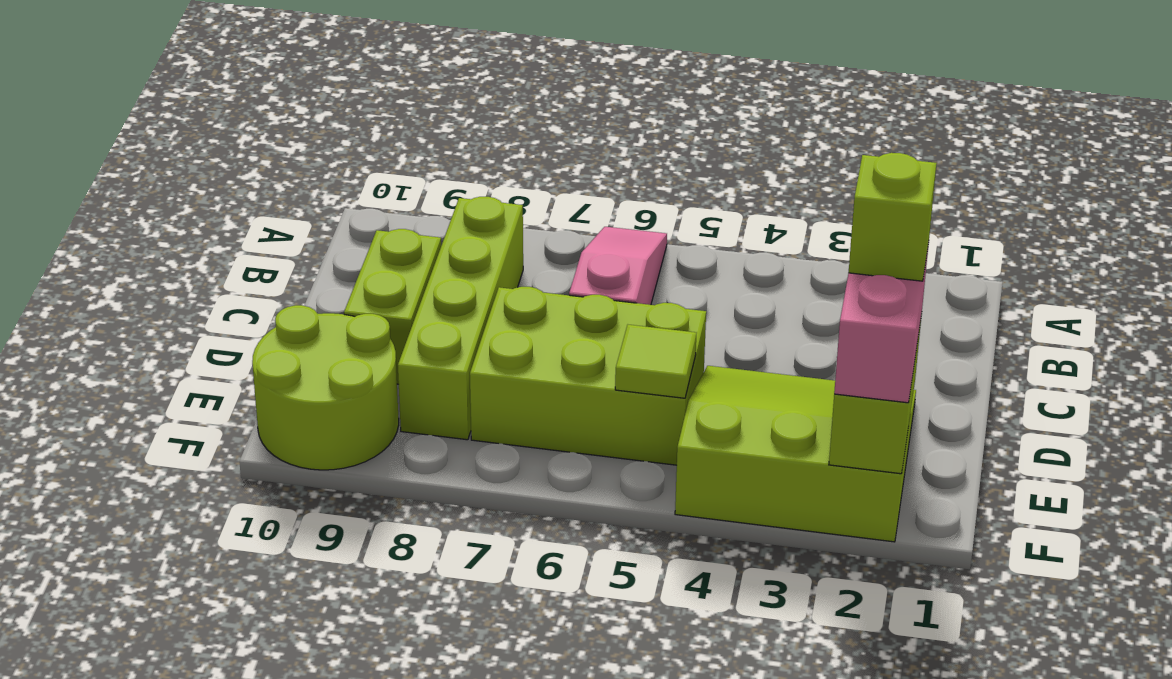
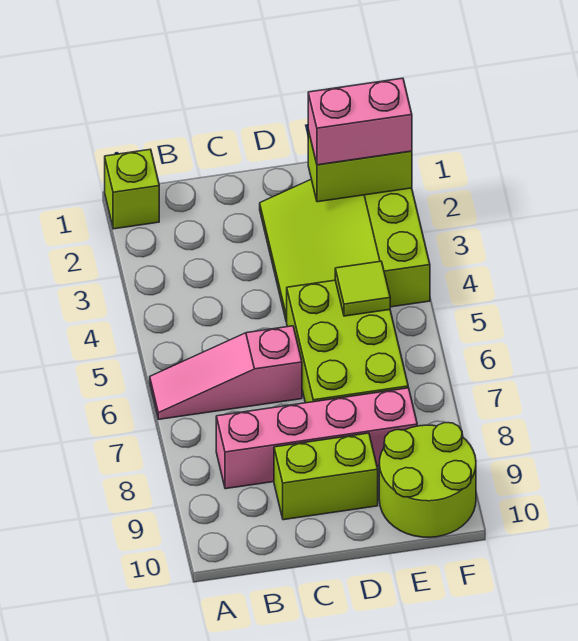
lime 1x4 brick [398,197,523,440] -> pink 1x4 brick [216,388,417,489]
lime 1x1 brick [849,153,937,281] -> lime 1x1 brick moved to [105,149,159,229]

